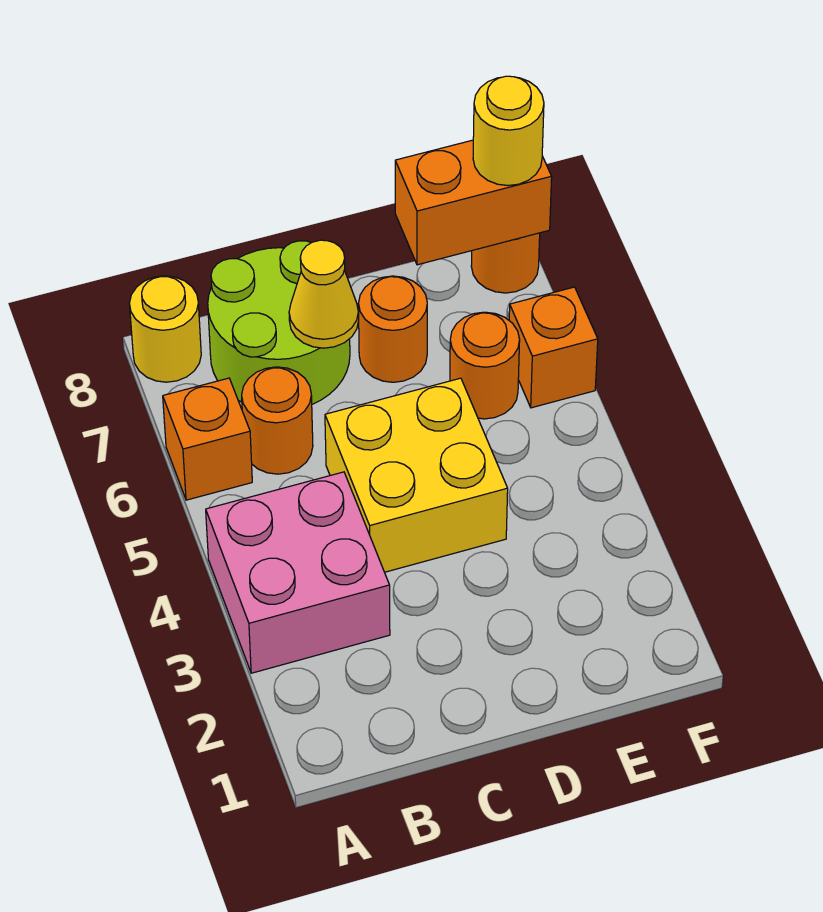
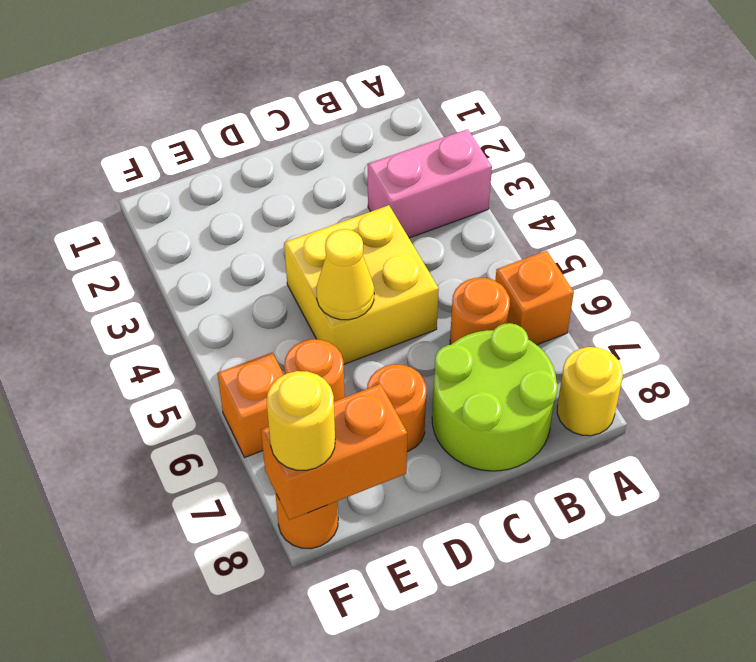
pink 2x2 brick [206,472,390,673] -> pink 1x2 brick [368,129,492,238]
yellow 1x1 cone [289,240,359,348] -> yellow 1x1 cone moved to [316,229,374,320]

